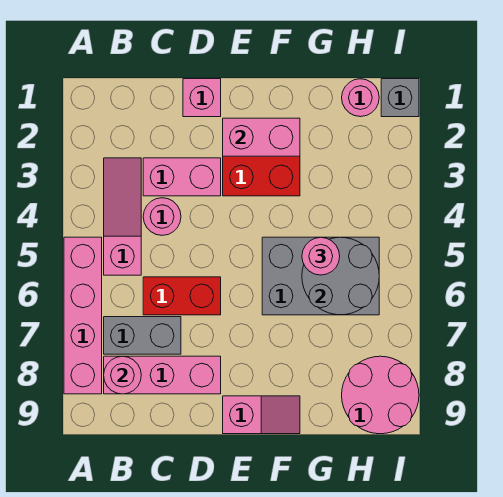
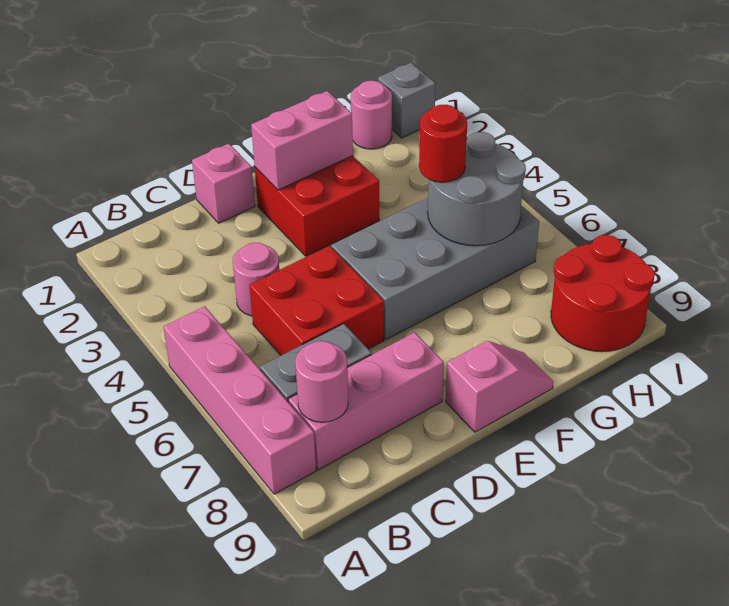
pink 1x3 slope [104,158,141,275] -> none
pink 1x2 brick [143,158,221,196] -> none
red 1x2 brick [143,277,221,315] -> red 2x2 brick [249,246,384,355]
grey 2x3 brick [262,237,379,315] -> grey 2x4 brick [331,198,539,340]
pink 1x1 round brick [302,237,340,275] -> red 1x1 round brick [419,105,467,182]
pink 2x2 round brick [342,356,419,434] -> red 2x2 round brick [551,235,655,352]

